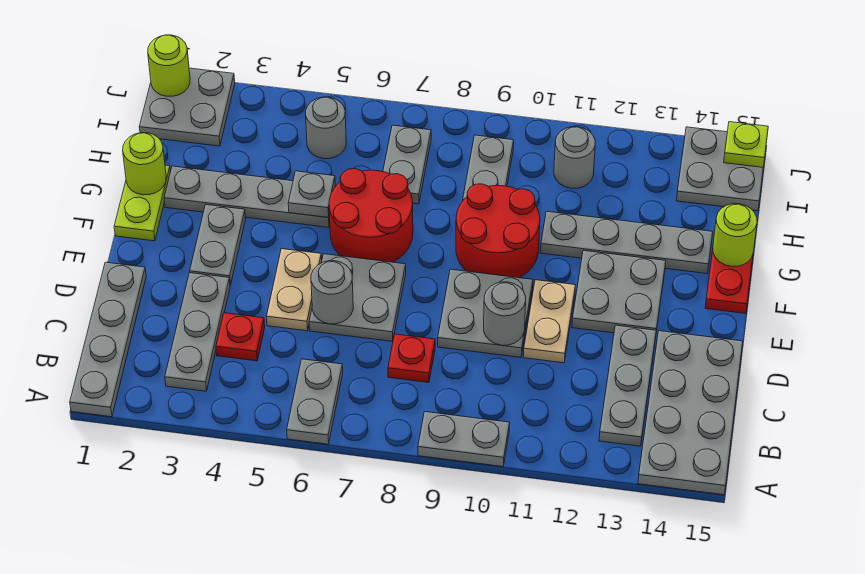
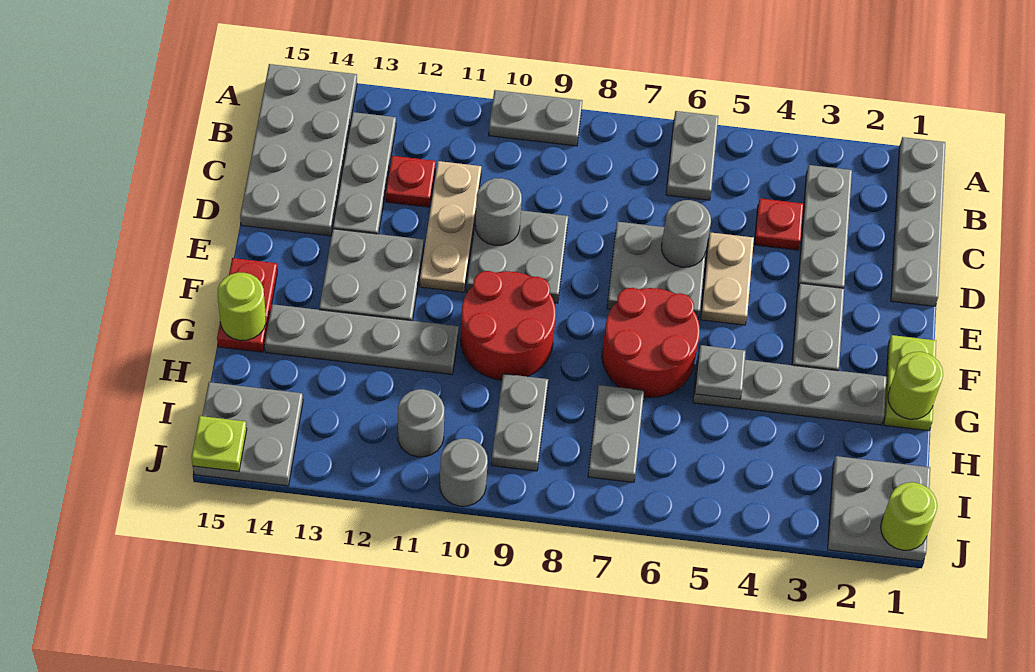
red 1x1 plate [388,334,435,382] -> red 1x1 plate moved to [386,156,435,207]
tan 1x2 plate [523,280,576,363] -> tan 1x3 plate [420,161,481,292]
grey 1x1 round brick [306,97,346,159] -> grey 1x1 round brick moved to [440,439,488,506]

